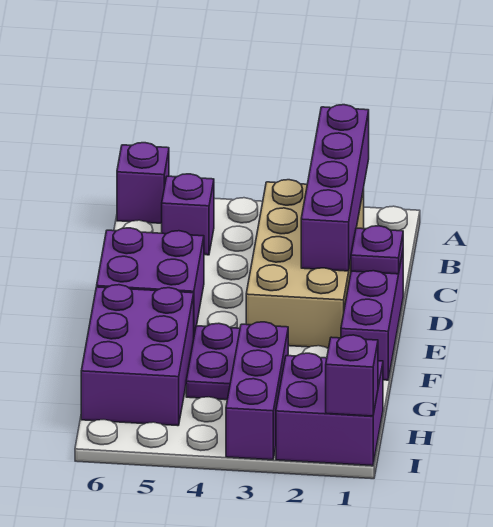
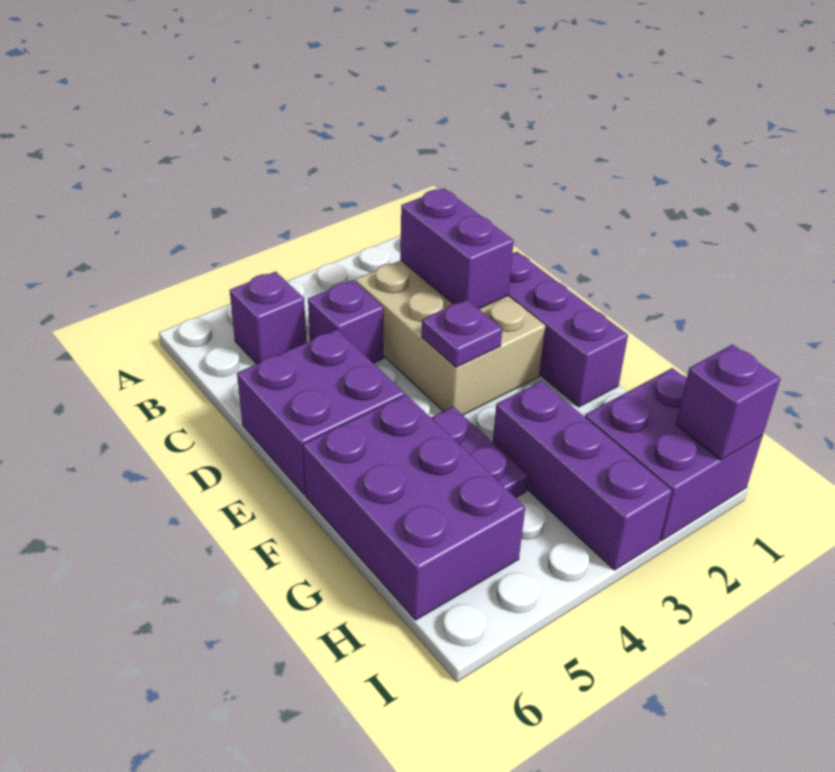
purple 1x4 brick [301,105,369,271] -> purple 1x2 brick [400,189,514,309]
purple 1x1 brick [117,143,169,223] -> purple 1x1 brick moved to [308,280,384,363]
tan 2x4 brick [246,180,364,348] -> tan 2x3 brick [355,260,545,415]
purple 1x1 plate [351,226,403,274] -> purple 1x1 plate moved to [422,300,502,367]

